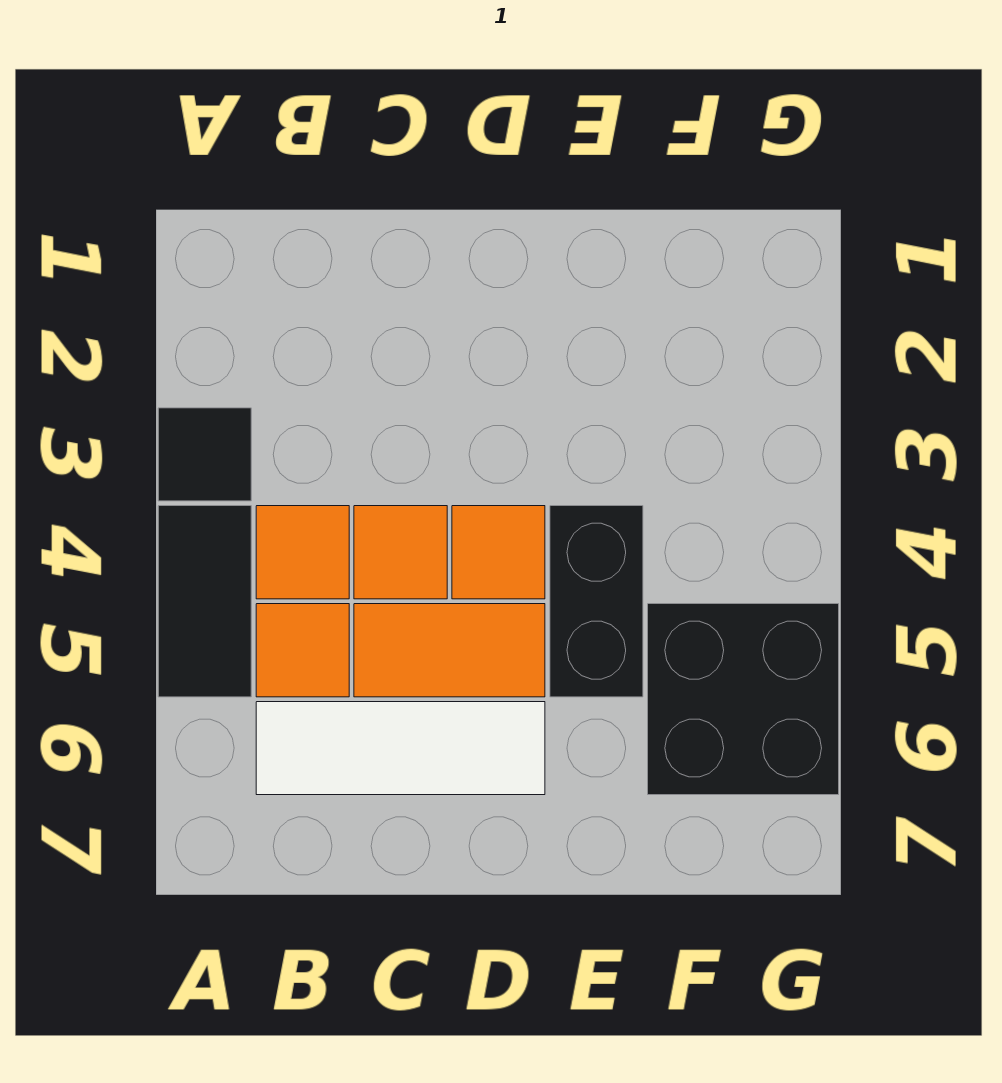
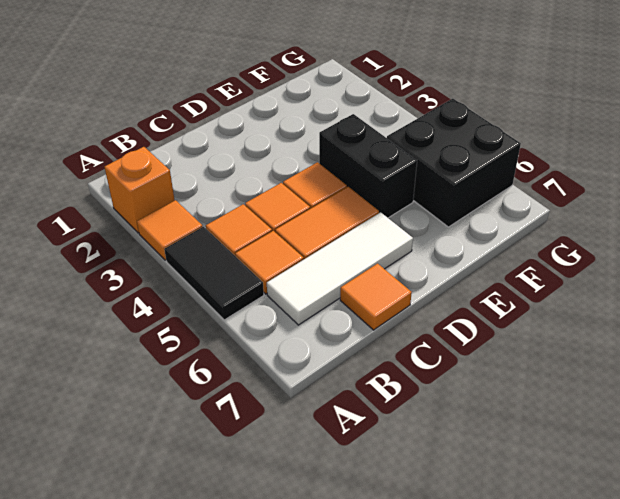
none -> orange 1x1 brick [105,147,175,233]
black 1x1 tile [158,408,251,501] -> orange 1x1 tile [137,200,202,260]
none -> orange 1x1 tile [340,264,412,330]

